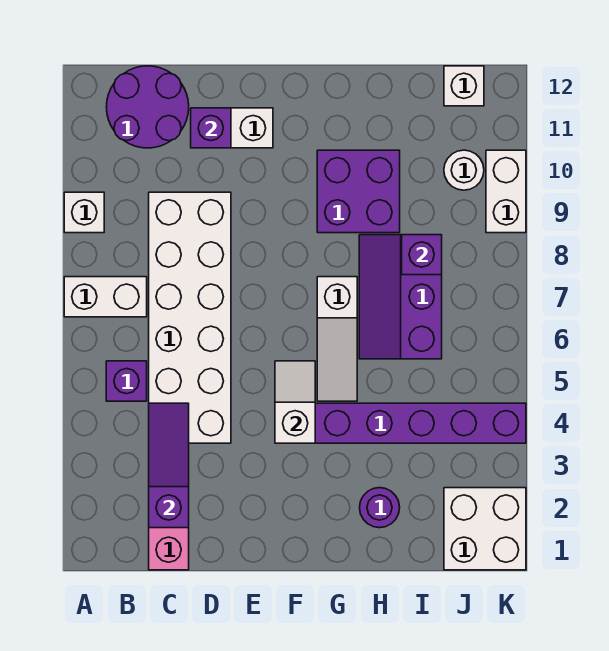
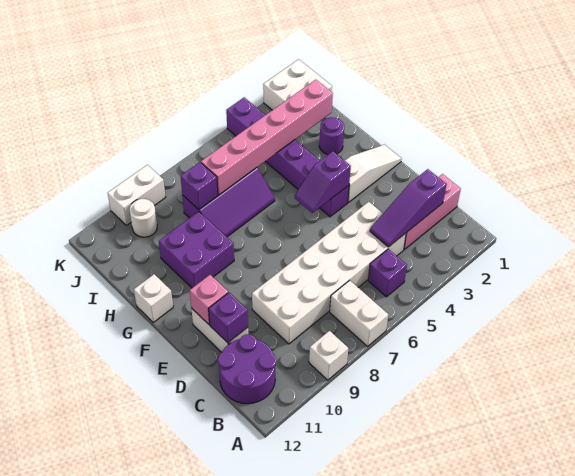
none -> pink 1x1 brick [190,275,228,324]
white 1x2 slope [275,361,315,443] -> purple 1x2 slope [295,151,351,213]
white 1x3 slope [317,277,357,401] -> white 1x3 slope moved to [345,145,402,202]
none -> pink 1x6 brick [201,80,333,195]
white 1x1 brick [444,66,484,106] -> white 1x1 brick moved to [134,274,173,322]

